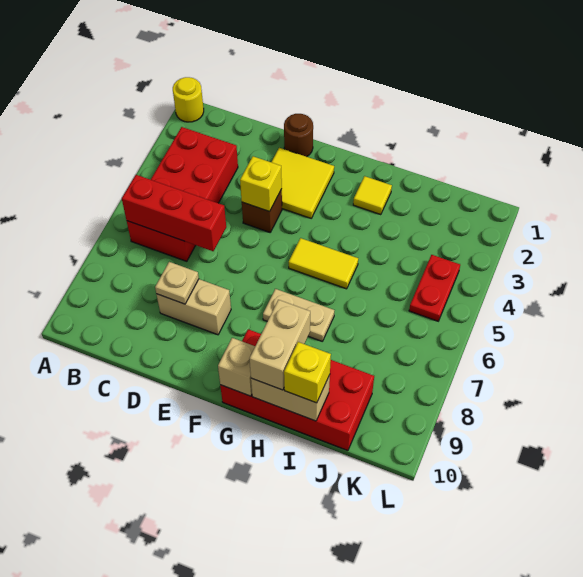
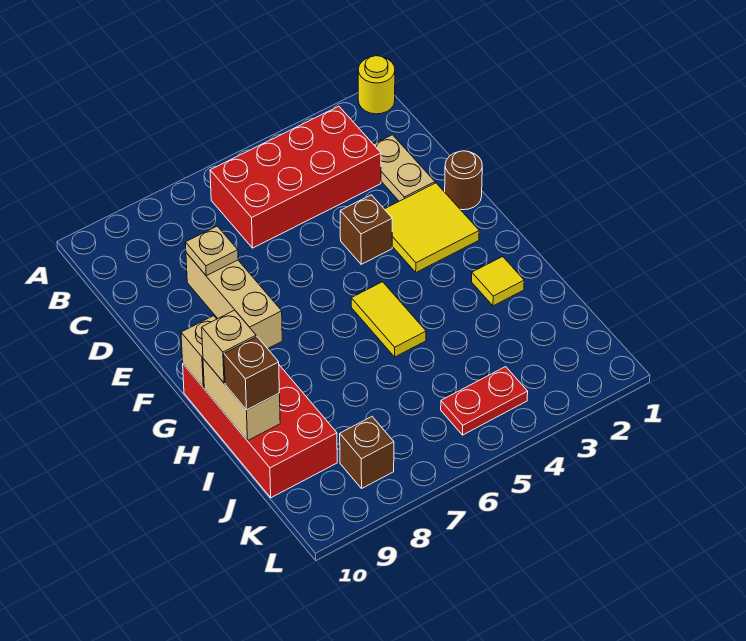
red 1x3 brick [122,175,226,251] -> none
tan 1x2 brick [156,279,231,335] -> tan 1x3 brick [186,253,282,349]
yellow 1x1 brick [240,156,282,212] -> none
tan 1x2 plate [263,289,334,341] -> tan 1x2 plate moved to [374,135,435,201]
tan 1x2 brick [249,300,310,390] -> tan 1x1 brick [202,310,256,383]
yellow 1x1 brick [284,342,331,403] -> brown 1x1 brick [224,337,279,410]
none -> brown 1x1 brick [340,417,394,488]

